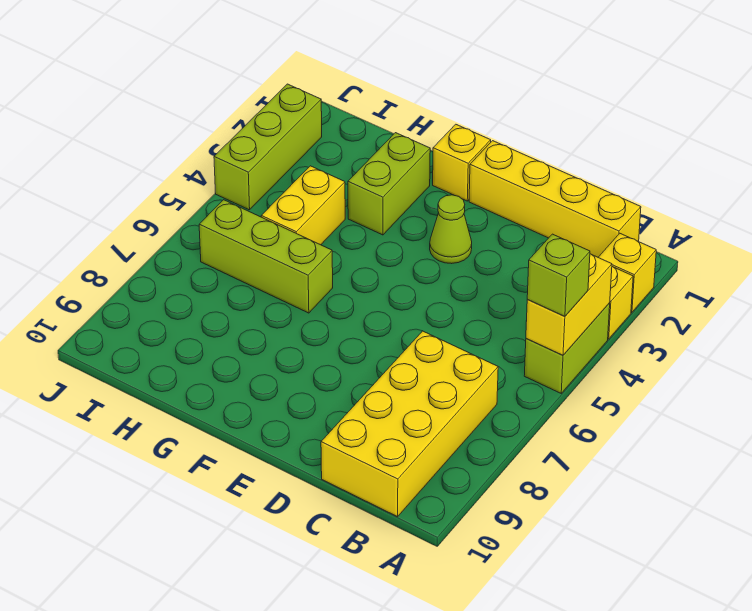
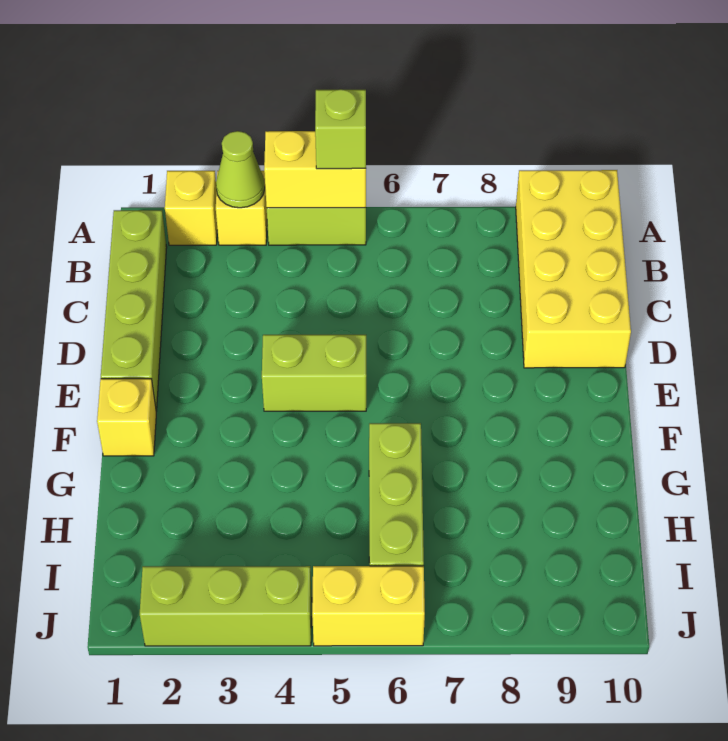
yellow 1x4 brick [469,141,641,257] -> lime 1x4 brick [101,210,167,412]
yellow 2x4 brick [321,331,498,517] -> yellow 2x4 brick turned to [516,170,631,368]
lime 1x1 cone [430,195,472,264] -> lime 1x1 cone moved to [216,131,265,208]
lime 1x2 brick [348,133,430,235] -> lime 1x2 brick moved to [262,335,366,411]
yellow 1x2 brick [261,166,345,245] -> yellow 1x2 brick moved to [312,566,425,646]

